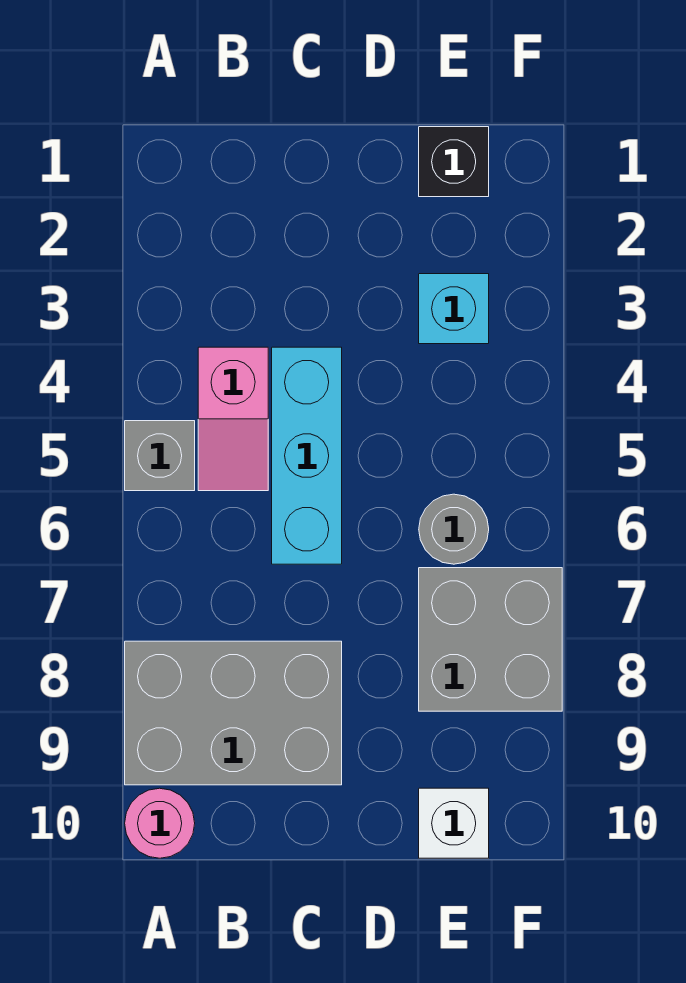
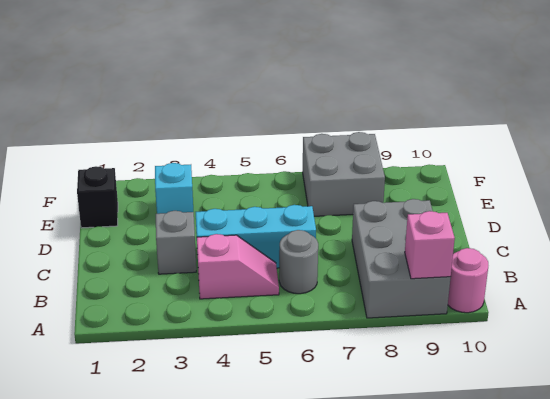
grey 1x1 brick [125,421,195,491] -> grey 1x1 brick moved to [156,211,196,274]
none -> pink 1x1 brick [405,211,455,279]
grey 1x1 round brick [419,494,489,564] -> grey 1x1 round brick moved to [279,230,318,294]
white 1x1 brick [419,788,489,858] -> none

